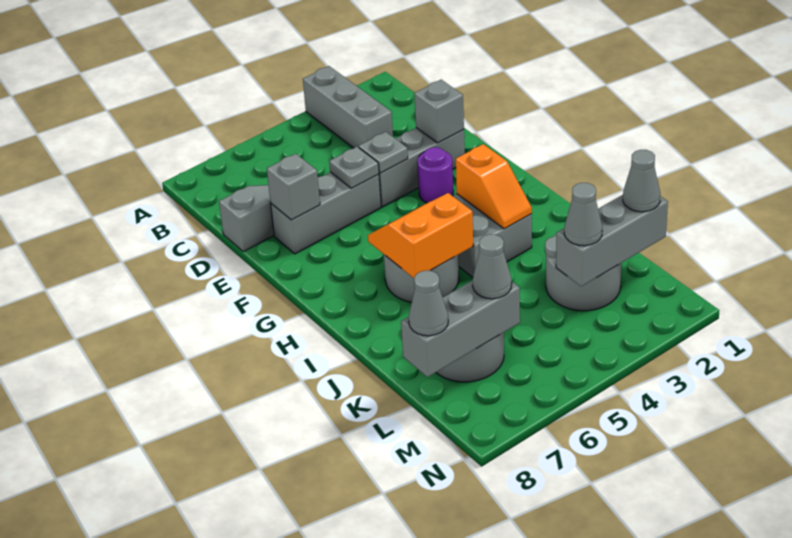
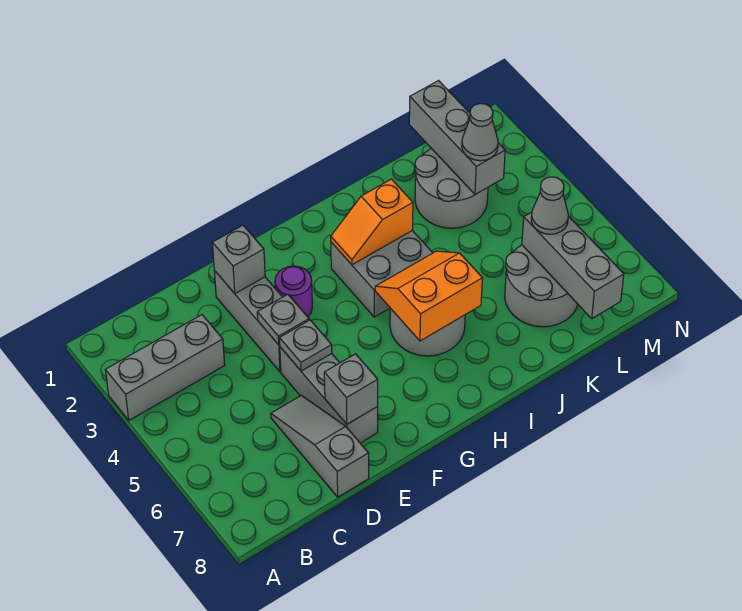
orange 1x2 slope [456,144,532,229] -> orange 1x2 slope turned to [331,179,413,265]
orange 2x2 slope [368,193,473,278] -> orange 2x2 slope turned to [375,251,482,341]
grey 1x1 cone [623,150,660,212] -> none
grey 1x1 cone [409,271,448,336] -> none

